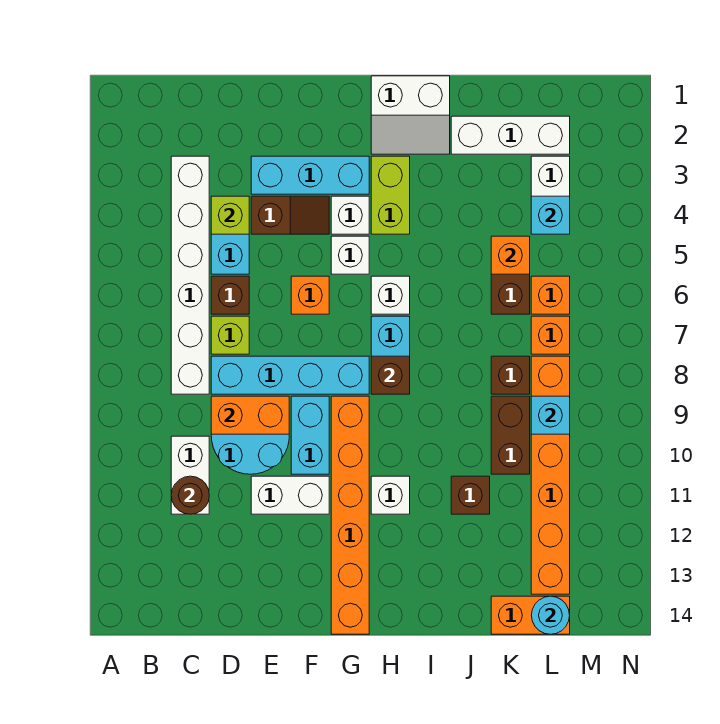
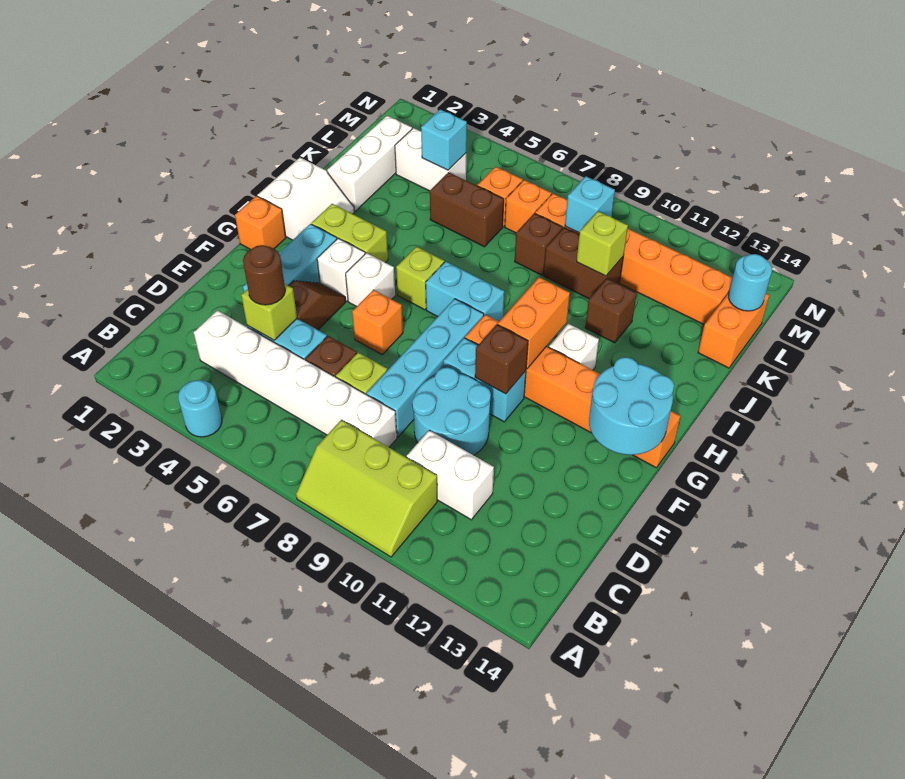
none -> cyan 1x1 round brick [178,380,222,437]
none -> lime 2x3 slope [296,420,437,557]
brown 1x1 round brick [171,476,209,514] -> brown 1x1 round brick moved to [243,245,285,305]
orange 1x2 brick [211,396,289,434] -> orange 1x2 brick moved to [498,277,570,369]
white 1x2 brick [251,476,329,514] -> none
none -> cyan 2x2 round brick [589,357,674,455]
white 1x1 brick [371,276,410,314] -> lime 1x1 brick [396,247,444,310]
brown 1x1 brick [371,356,410,394] -> brown 1x1 brick moved to [475,325,528,394]
orange 1x1 brick [491,236,530,274] -> orange 1x1 brick moved to [235,196,286,250]
none -> lime 1x1 brick [577,211,628,276]

